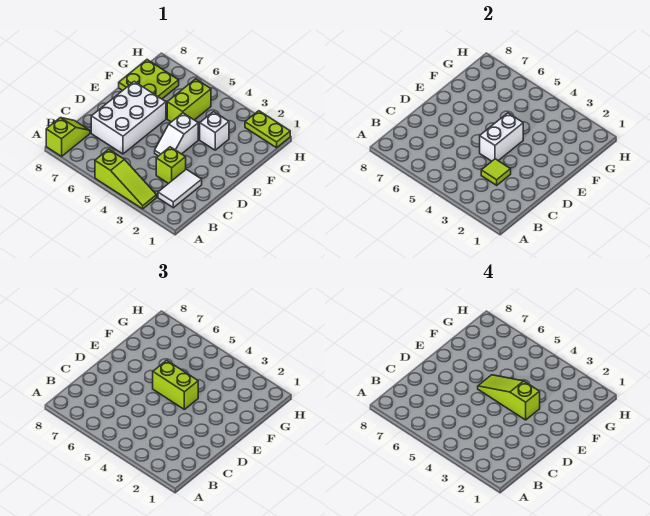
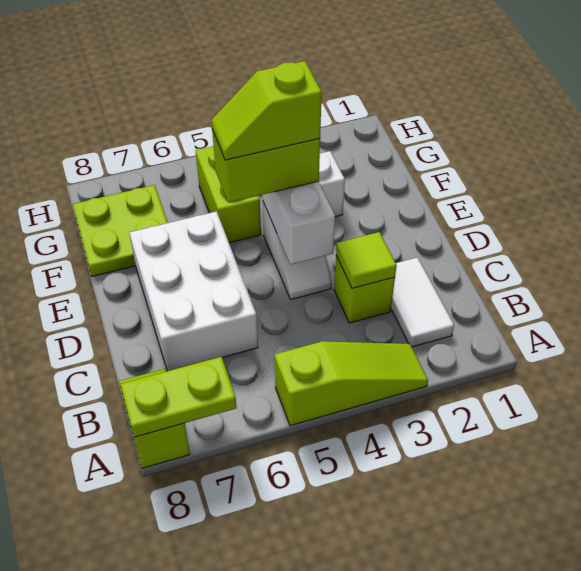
lime 1x3 slope [478,375,540,420] -> lime 1x2 slope [211,61,322,160]
lime 1x2 plate [245,111,290,148] -> lime 1x2 plate moved to [120,357,237,437]

